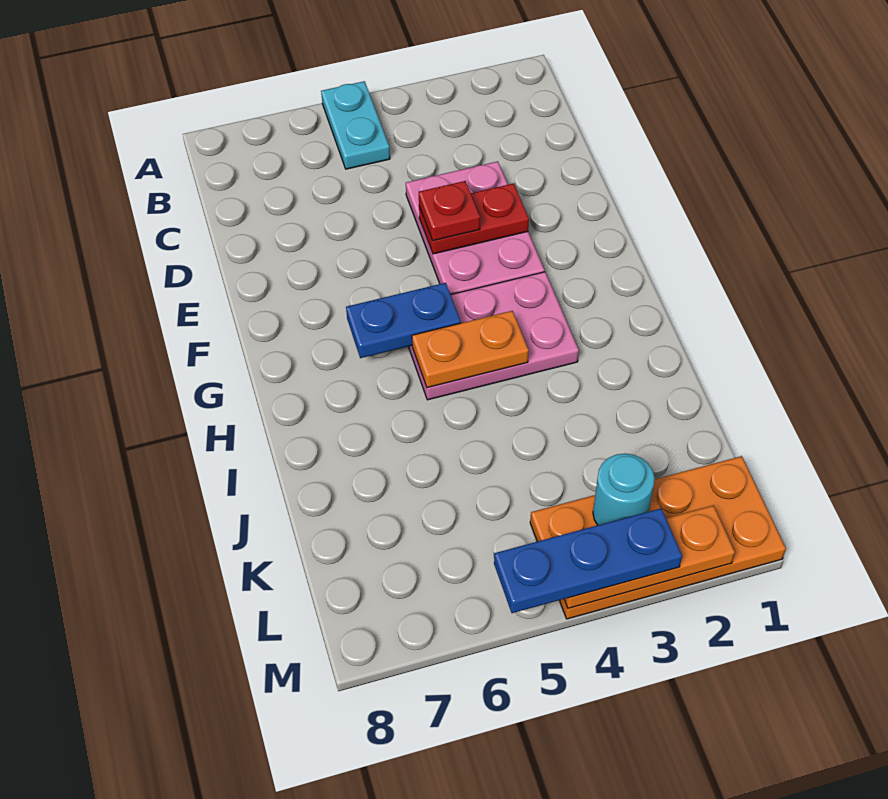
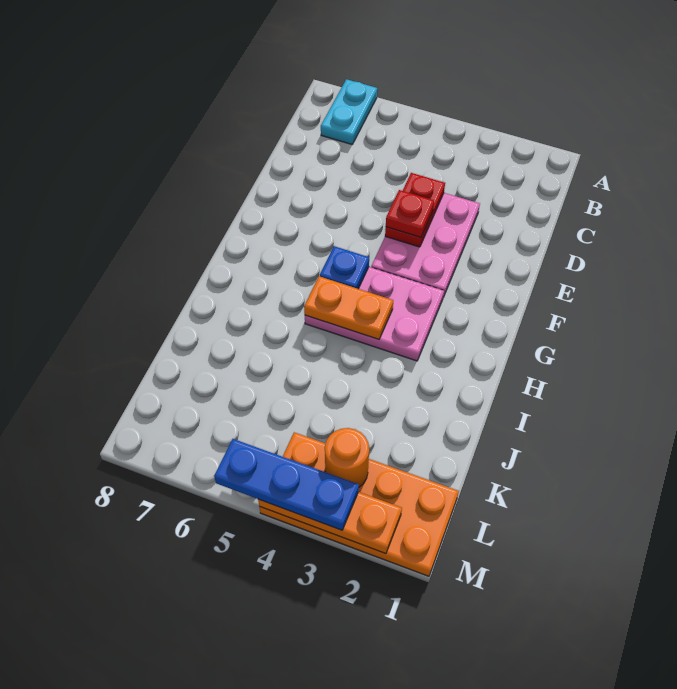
cyan 1x2 plate [321,81,390,169] -> cyan 1x2 plate moved to [321,79,377,144]
red 1x2 plate [419,183,529,254] -> red 1x2 plate turned to [385,173,445,247]
blue 1x2 plate [346,283,461,358] -> blue 1x1 plate [320,246,369,289]
cyan 1x1 round brick [593,453,655,525] -> orange 1x1 round brick [325,428,369,487]

